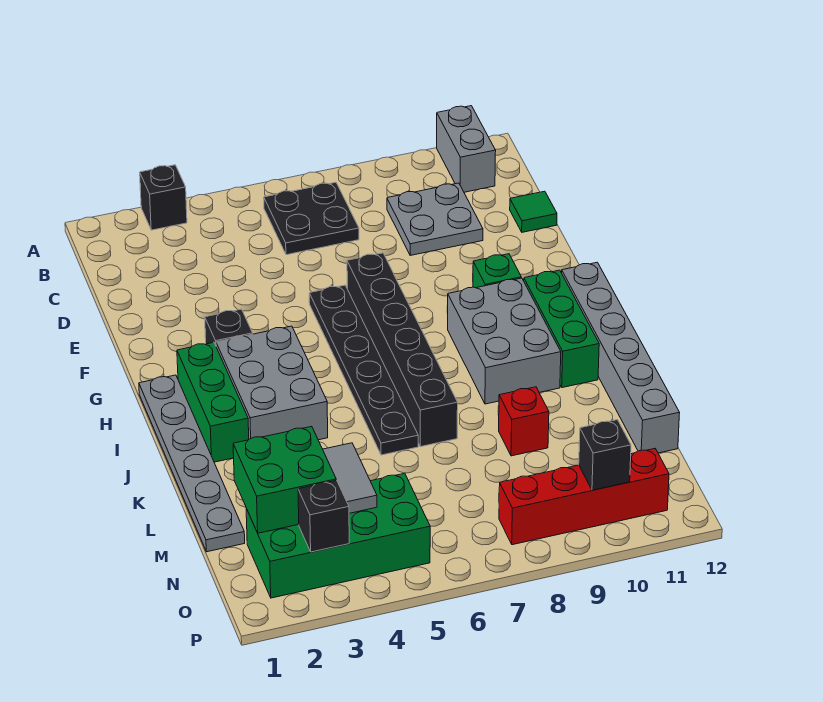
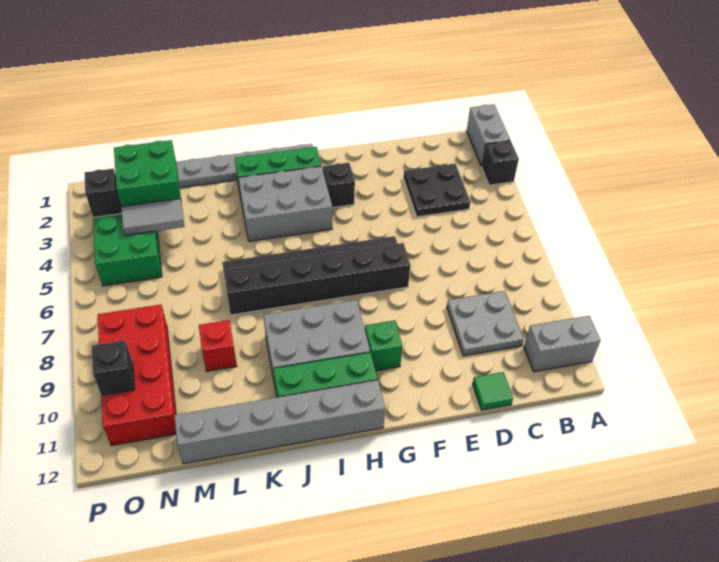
none -> grey 1x2 brick [467,104,510,166]
black 2x2 plate [264,182,359,255] -> black 2x2 plate moved to [404,164,470,217]
red 1x4 brick [499,449,669,545] -> red 2x4 brick [98,305,176,446]

